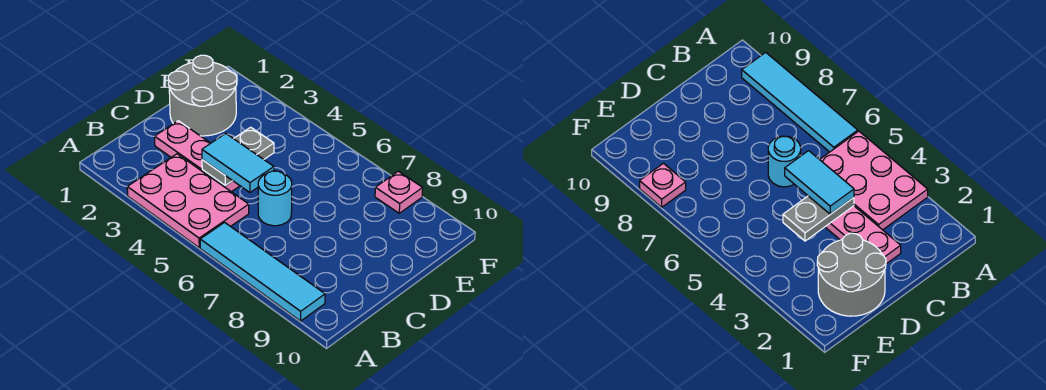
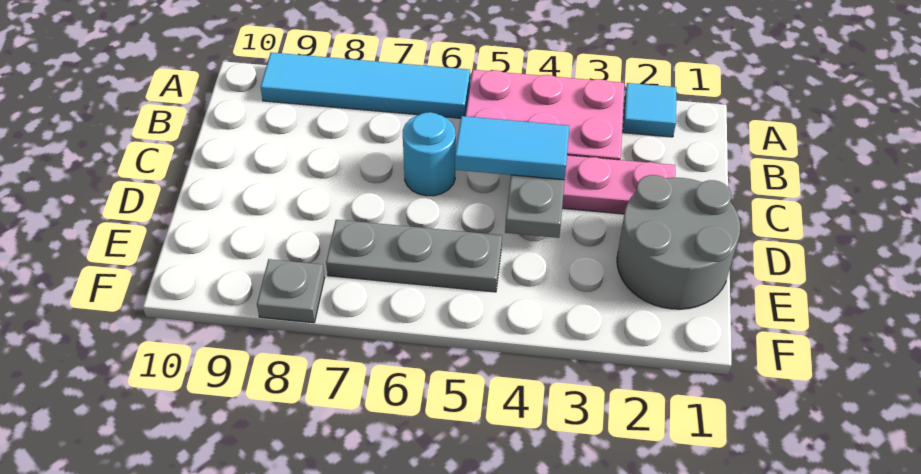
none -> cyan 1x1 tile [623,83,676,137]
none -> grey 1x3 plate [326,220,502,292]
pink 1x1 plate [375,171,423,213] -> grey 1x1 plate [257,259,325,323]

